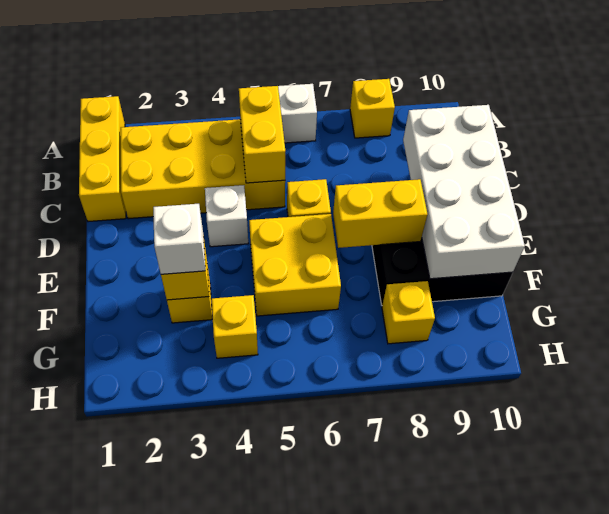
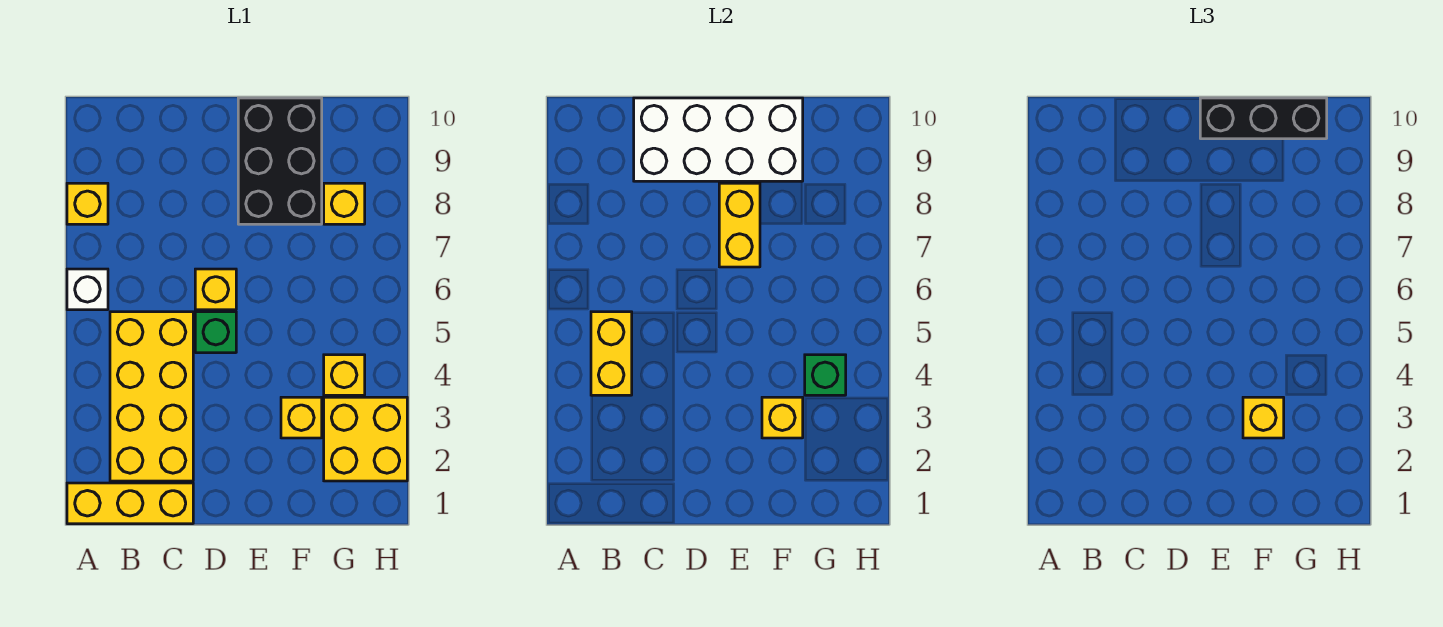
yellow 1x2 brick [239,86,285,183] -> yellow 1x2 brick turned to [591,312,632,395]
white 1x1 brick [205,185,248,247] -> none
none -> green 1x1 brick [195,312,236,353]
yellow 2x2 brick [249,214,341,316] -> yellow 2x2 brick moved to [324,397,407,481]
none -> black 1x3 brick [1200,98,1327,139]
white 1x1 brick [153,204,205,274] -> yellow 1x1 brick [1243,397,1284,438]
none -> green 1x1 brick [805,355,846,395]

